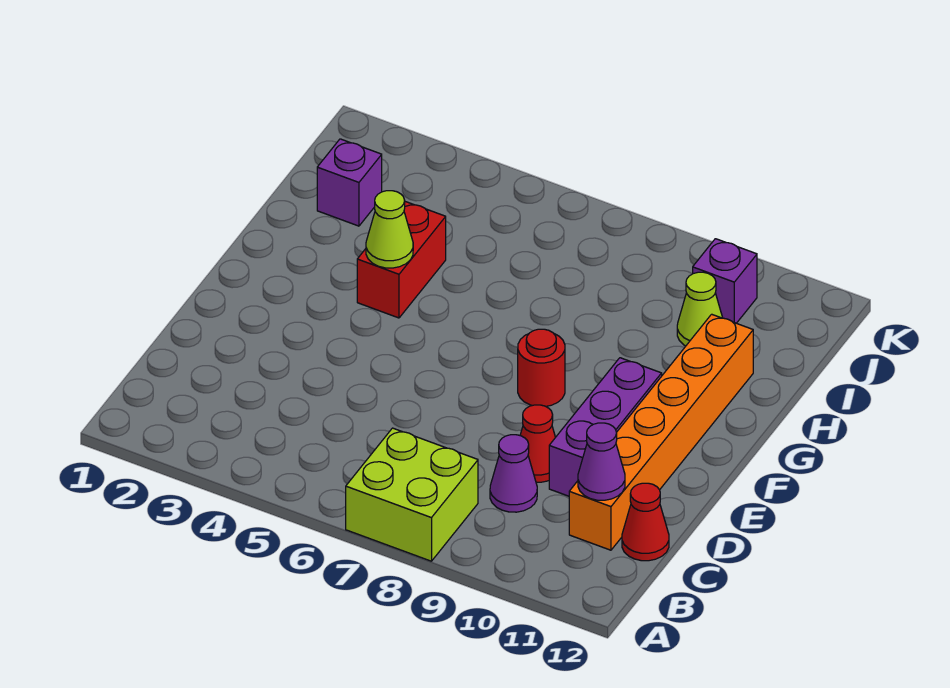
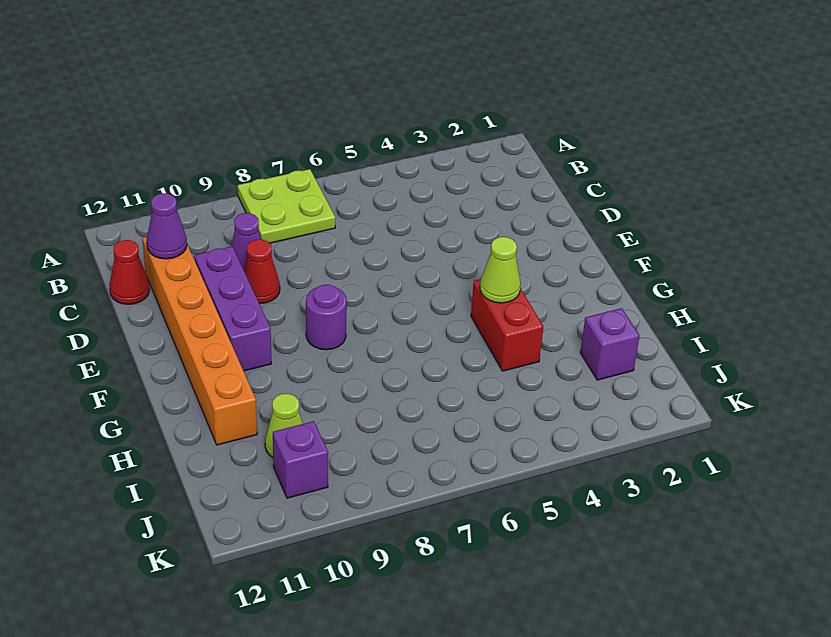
lime 2x2 brick [346,428,478,561] -> lime 2x2 plate [238,169,335,243]
red 1x1 round brick [518,329,565,406] -> purple 1x1 round brick [306,285,347,350]

